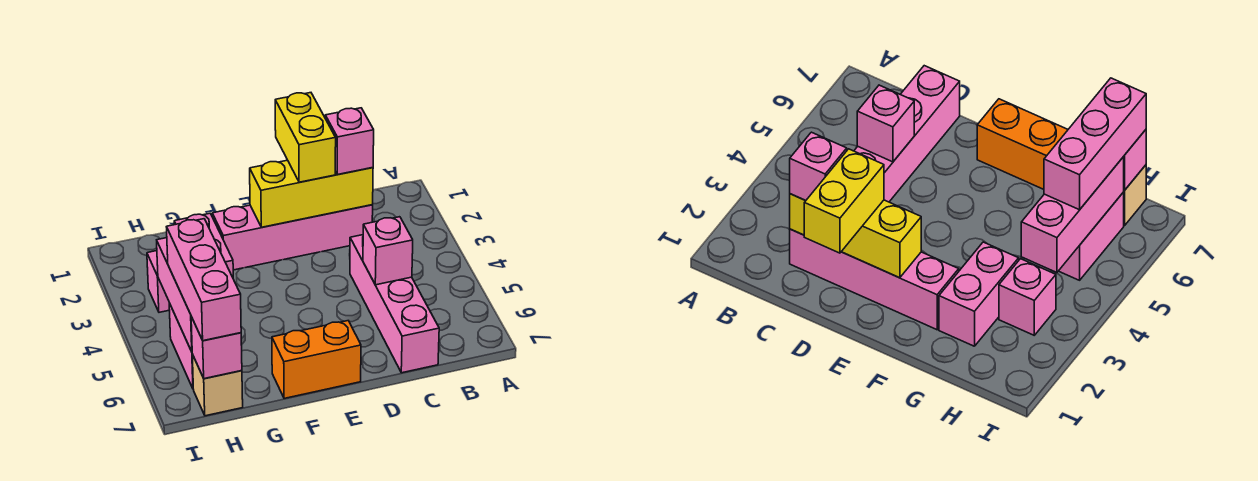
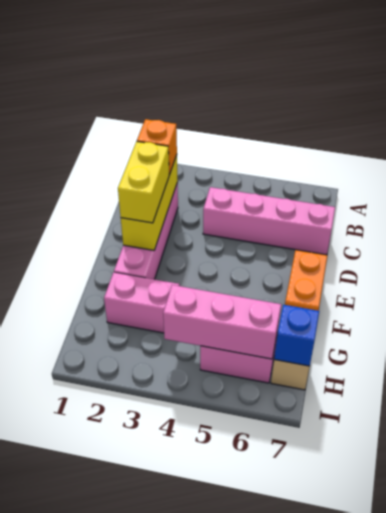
pink 1x1 brick [325,108,374,175] -> orange 1x1 brick [137,119,177,175]
pink 1x1 brick [363,217,413,285] -> none
yellow 1x2 brick [275,93,336,182] -> yellow 1x2 brick turned to [118,142,169,223]
pink 1x1 brick [147,251,169,312] -> none
pink 1x3 brick [167,219,241,341] -> none
pink 1x1 brick [191,317,242,379] -> blue 1x1 brick [274,305,319,366]

